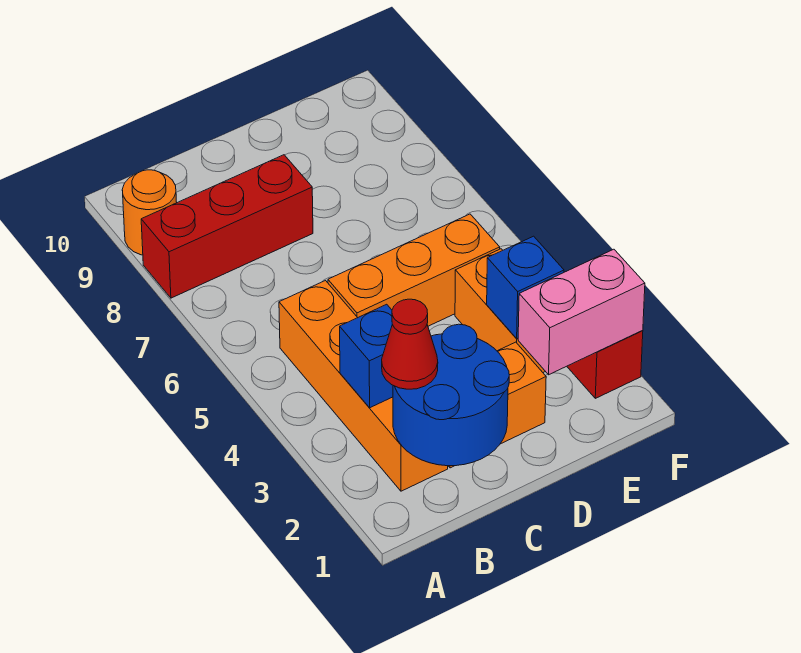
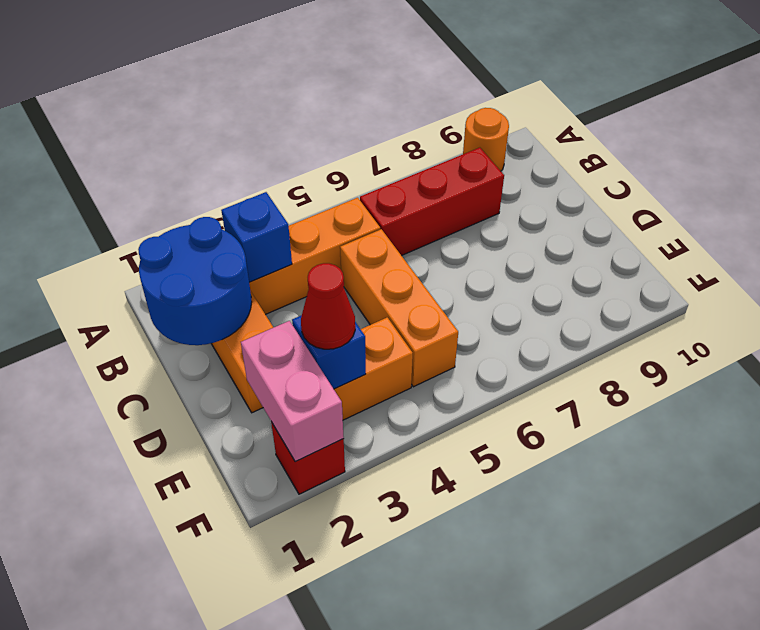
red 1x3 brick [141,155,313,298] -> red 1x3 brick turned to [360,148,504,256]
red 1x1 cone [382,299,438,389] -> red 1x1 cone moved to [301,263,355,349]

